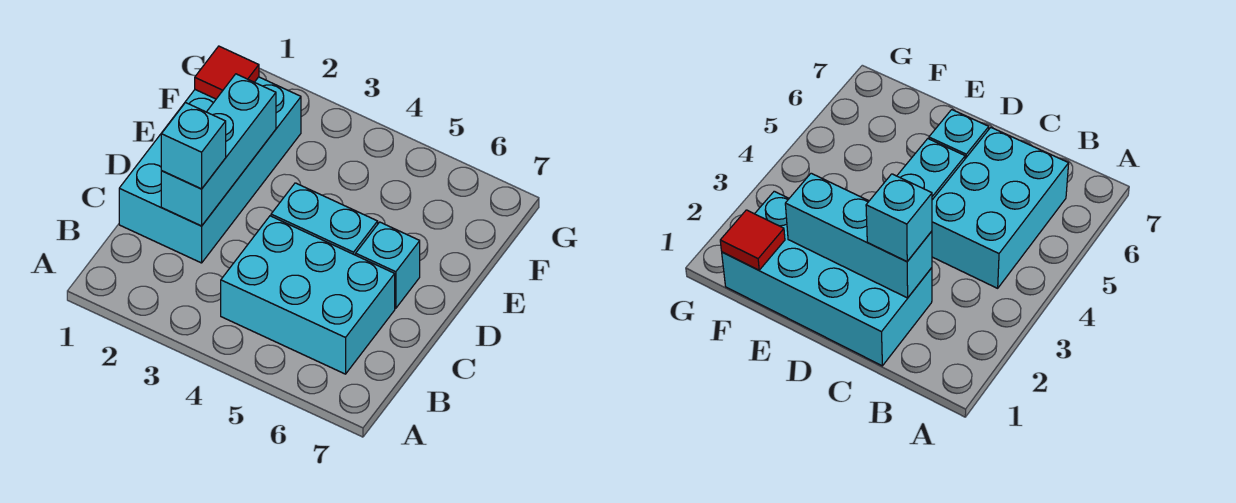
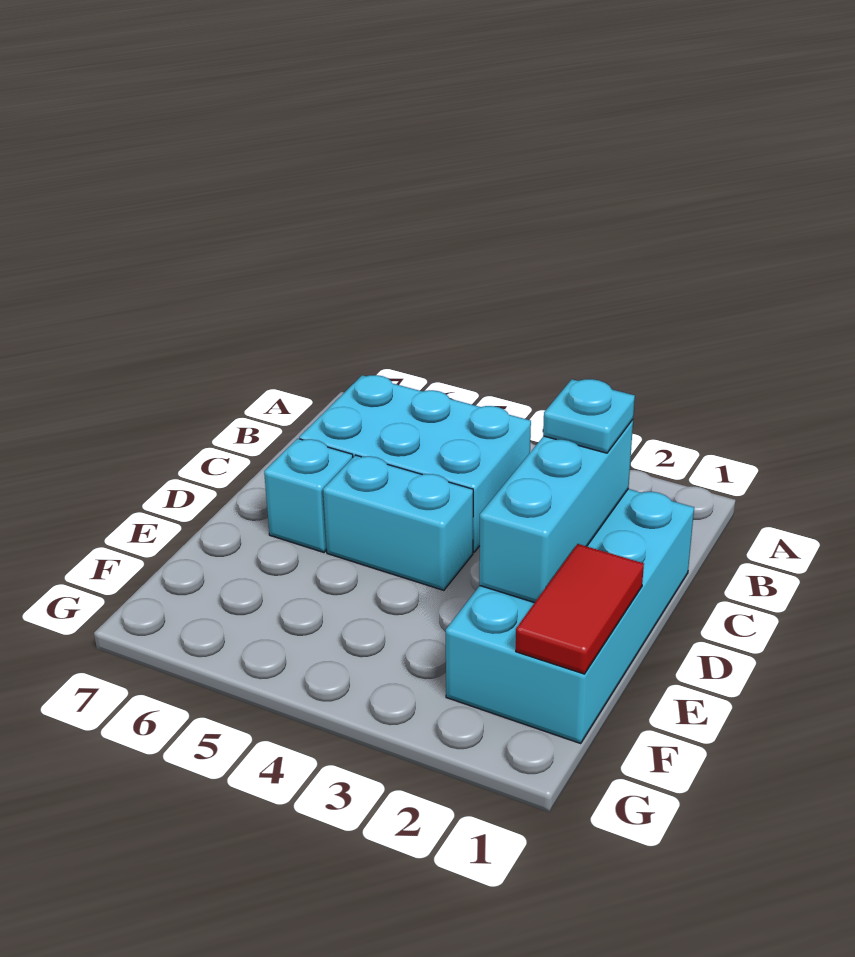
cyan 1x1 brick [161,103,226,189] -> cyan 1x1 plate [543,379,635,453]
red 1x1 tile [195,46,259,99] -> red 1x2 tile [516,544,644,674]

